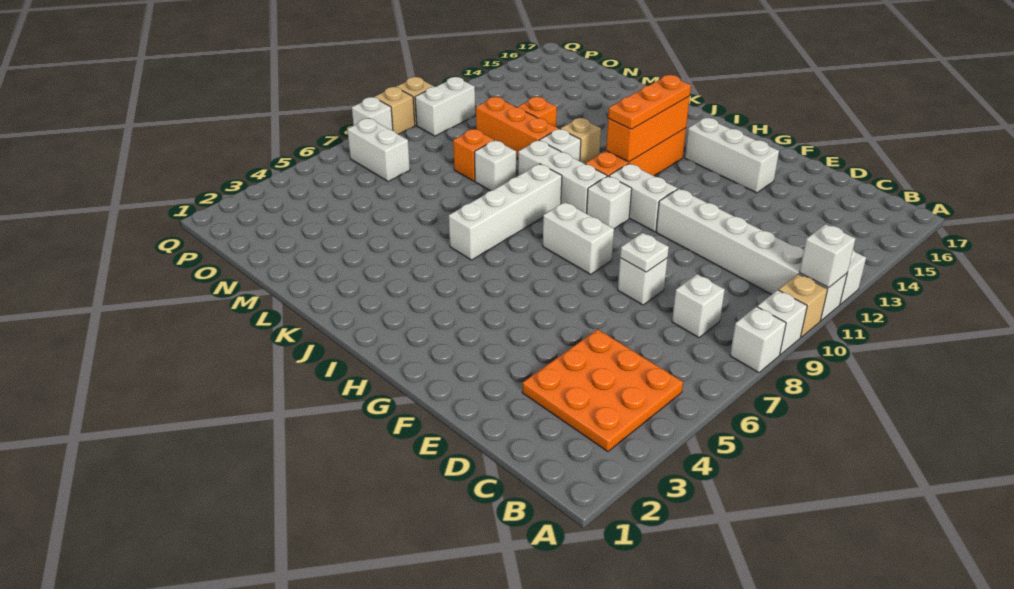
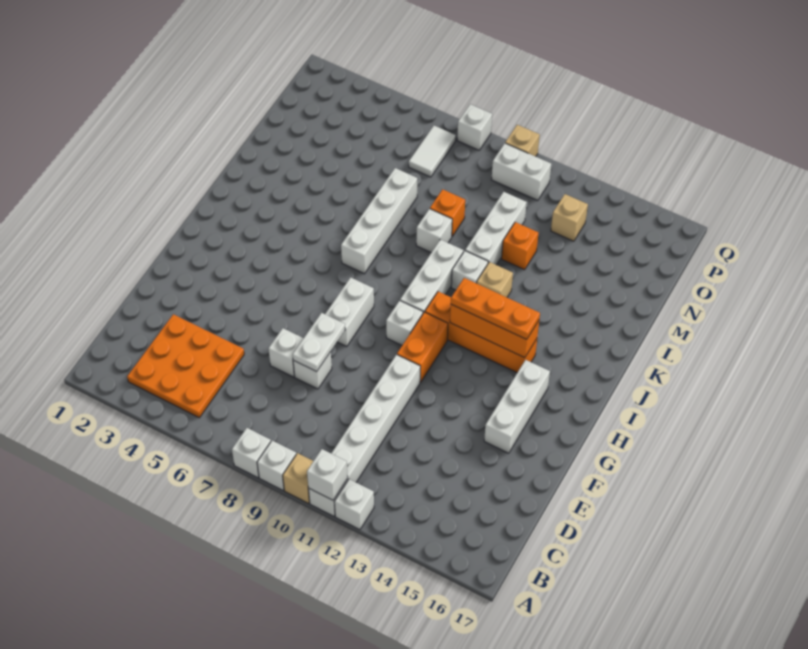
white 1x1 brick [672,274,725,338] -> white 1x1 brick moved to [268,328,303,377]
white 1x1 plate [620,233,669,272] -> white 1x2 plate [293,313,345,372]
white 1x2 brick [609,164,678,232] -> orange 1x2 brick [397,312,448,382]
white 1x4 brick [449,164,562,260] -> white 1x4 brick turned to [341,168,417,274]
orange 1x3 brick [476,97,558,159] -> white 1x3 brick [465,192,527,265]
white 1x2 brick [347,118,410,182] -> white 1x2 tile [409,126,456,177]
tan 1x1 brick [375,87,415,134] -> tan 1x1 brick moved to [551,194,588,241]

